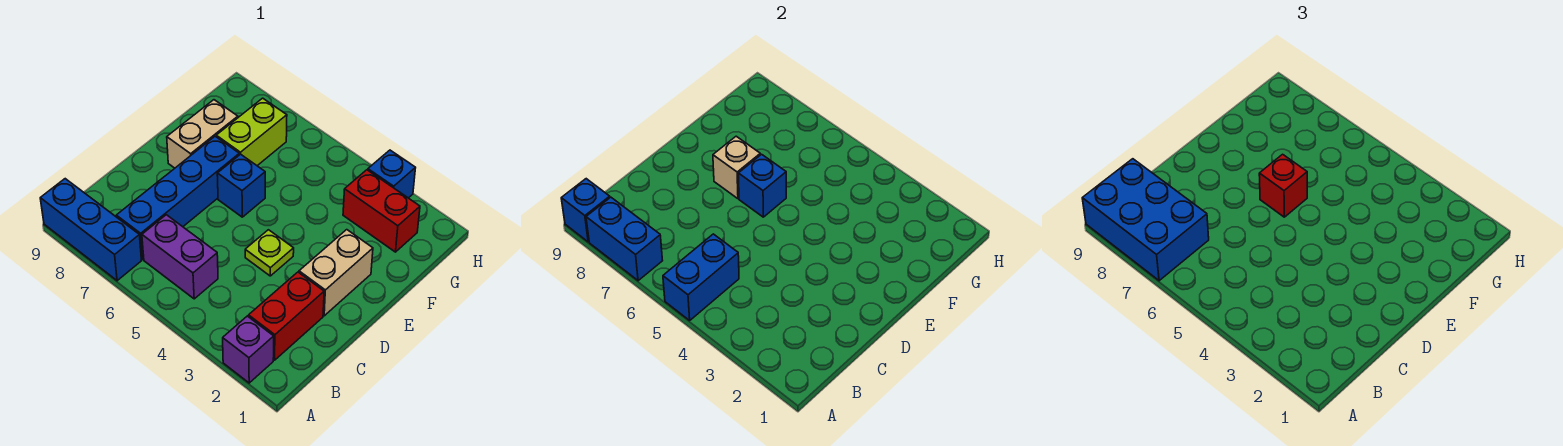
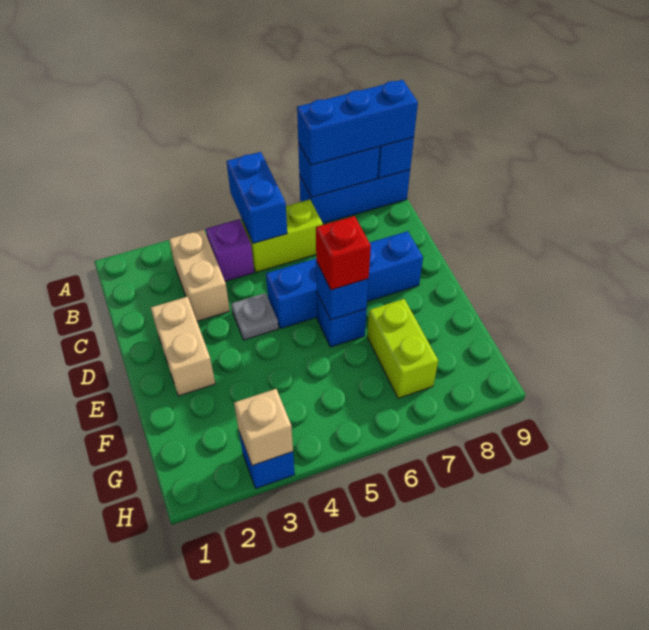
purple 1x1 brick [223,316,274,383] -> purple 1x1 brick moved to [206,219,254,281]
blue 2x3 brick [1082,159,1209,281] -> blue 1x3 brick [297,80,418,165]
red 1x2 brick [249,272,324,360] -> none
purple 1x2 brick [142,215,218,299] -> lime 1x2 brick [242,200,323,272]
blue 1x4 brick [116,136,239,259] -> blue 1x4 brick turned to [266,231,423,329]
lime 1x1 plate [245,230,294,276] -> grey 1x1 plate [231,293,278,340]
tan 1x1 brick [713,136,760,199] -> tan 1x1 brick moved to [234,389,293,466]
tan 1x2 brick [167,100,238,168] -> tan 1x2 brick moved to [169,229,230,321]
red 1x2 brick [343,170,420,252] -> none

